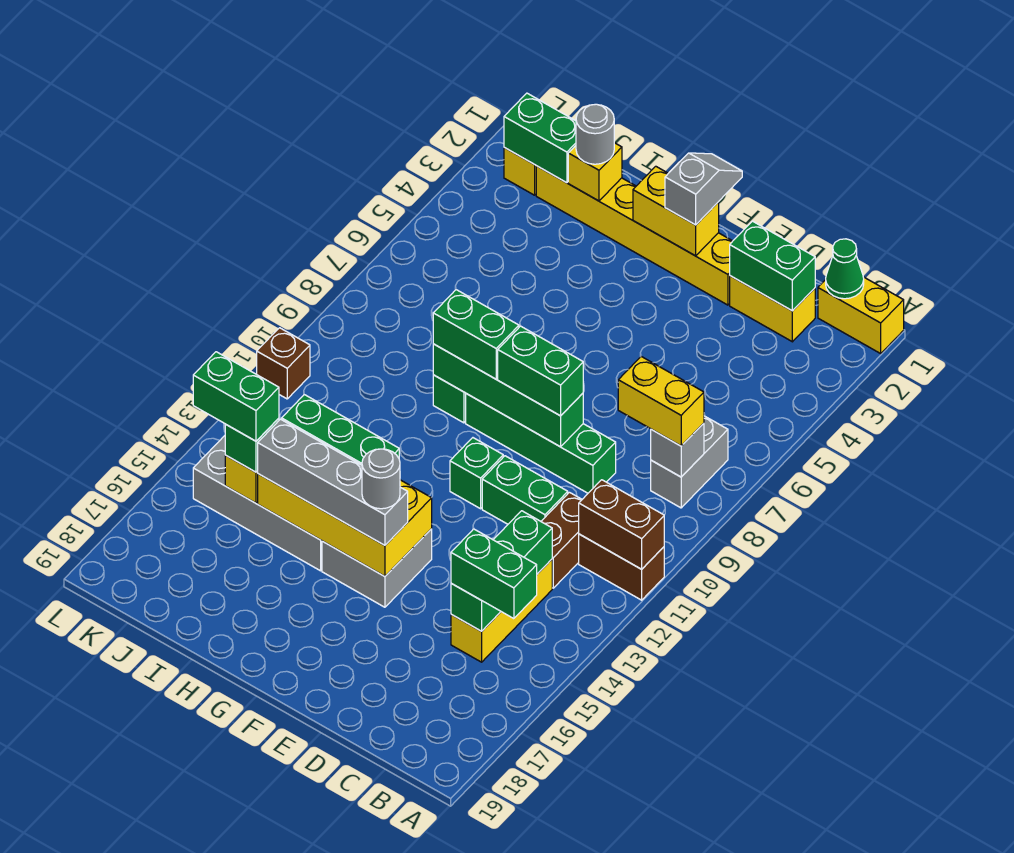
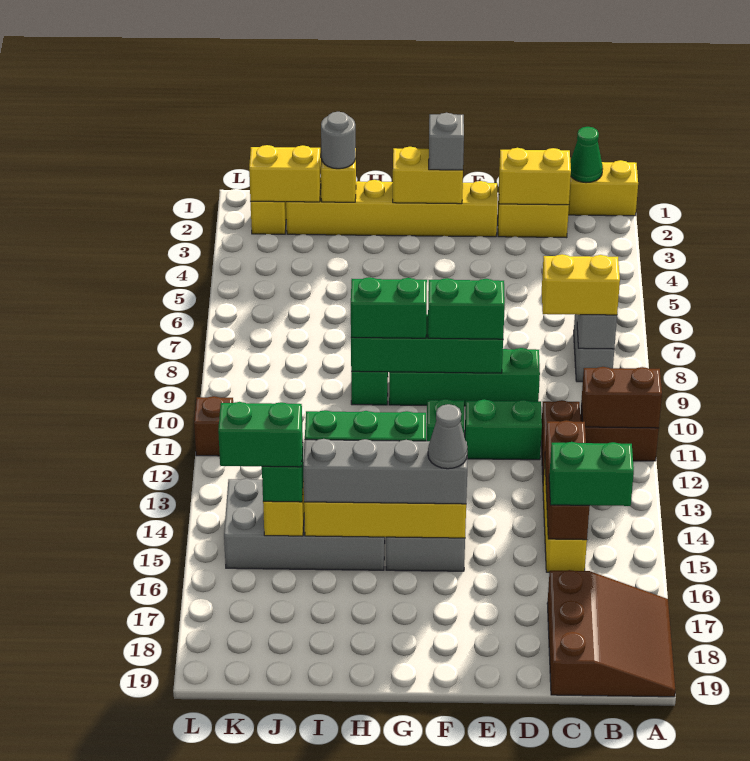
none -> brown 3x3 slope [547,570,675,697]
green 1x2 brick [730,221,815,311] -> yellow 1x2 brick [499,148,571,205]
green 1x3 brick [451,511,552,631] -> brown 1x3 brick [545,420,590,540]
grey 1x1 round brick [362,449,400,509] -> grey 1x1 cone [428,404,467,469]
green 1x2 brick [504,93,576,183] -> yellow 1x2 brick [249,145,321,202]

